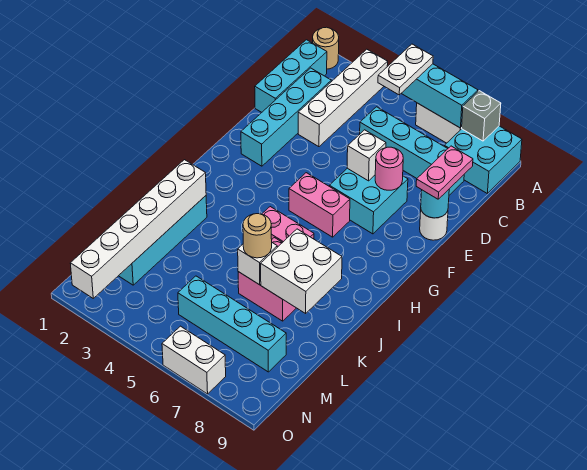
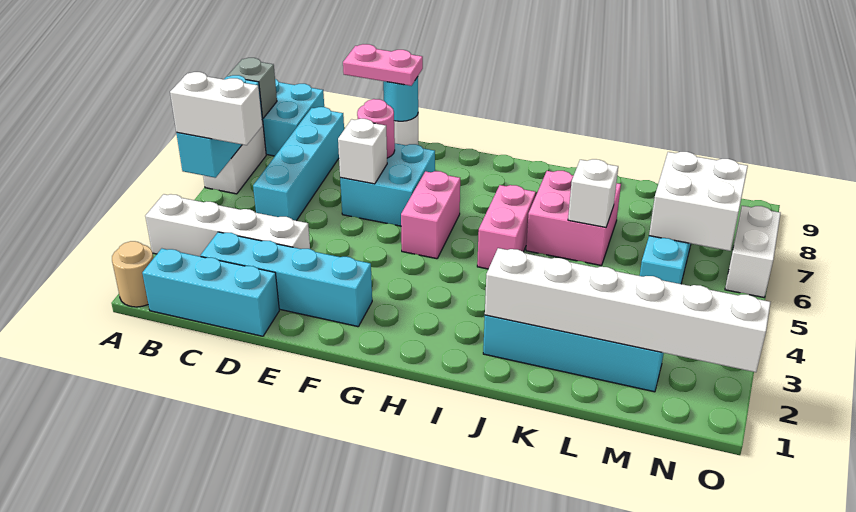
white 1x2 plate [378,44,433,95] -> white 1x2 brick [170,72,262,145]
white 2x2 brick [261,229,342,313] -> white 2x2 brick moved to [649,152,748,251]
tan 1x1 round brick [243,214,272,258] -> none

